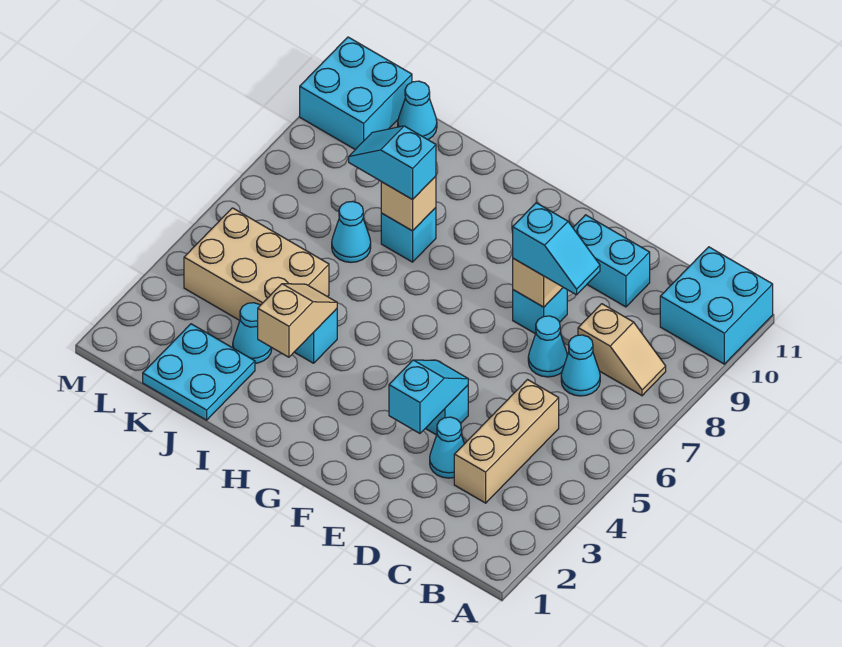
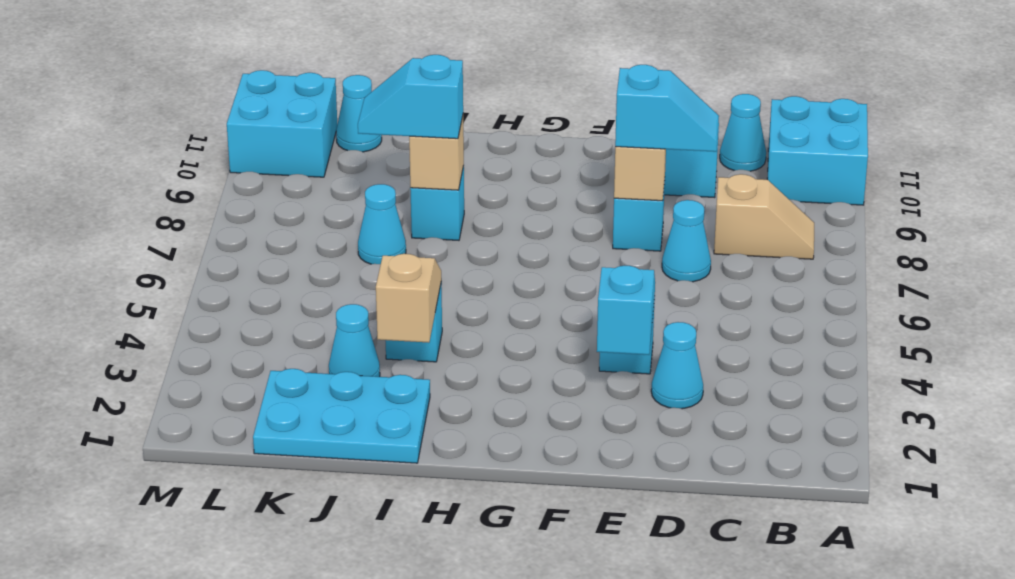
tan 1x3 brick [454,380,559,503] -> none
cyan 1x1 cone [561,335,600,396] -> cyan 1x1 cone moved to [720,94,766,171]
cyan 2x2 plate [143,324,255,420] -> cyan 2x3 plate [253,369,430,463]
tan 2x3 brick [184,208,329,320] -> none

